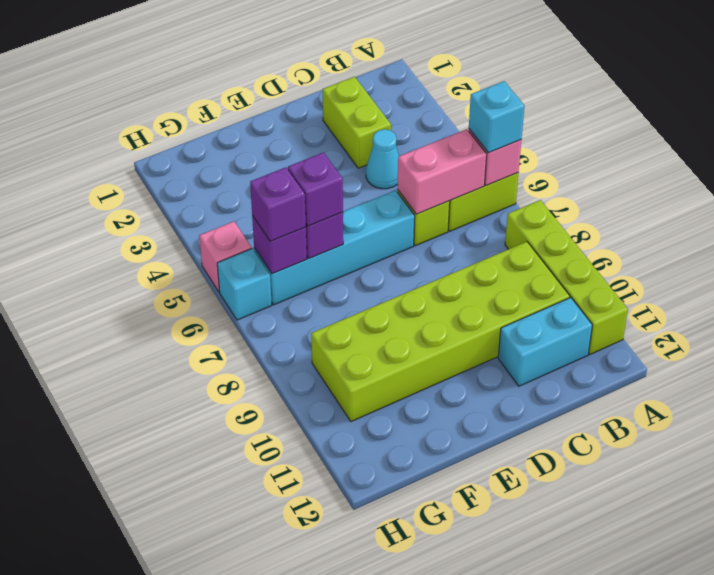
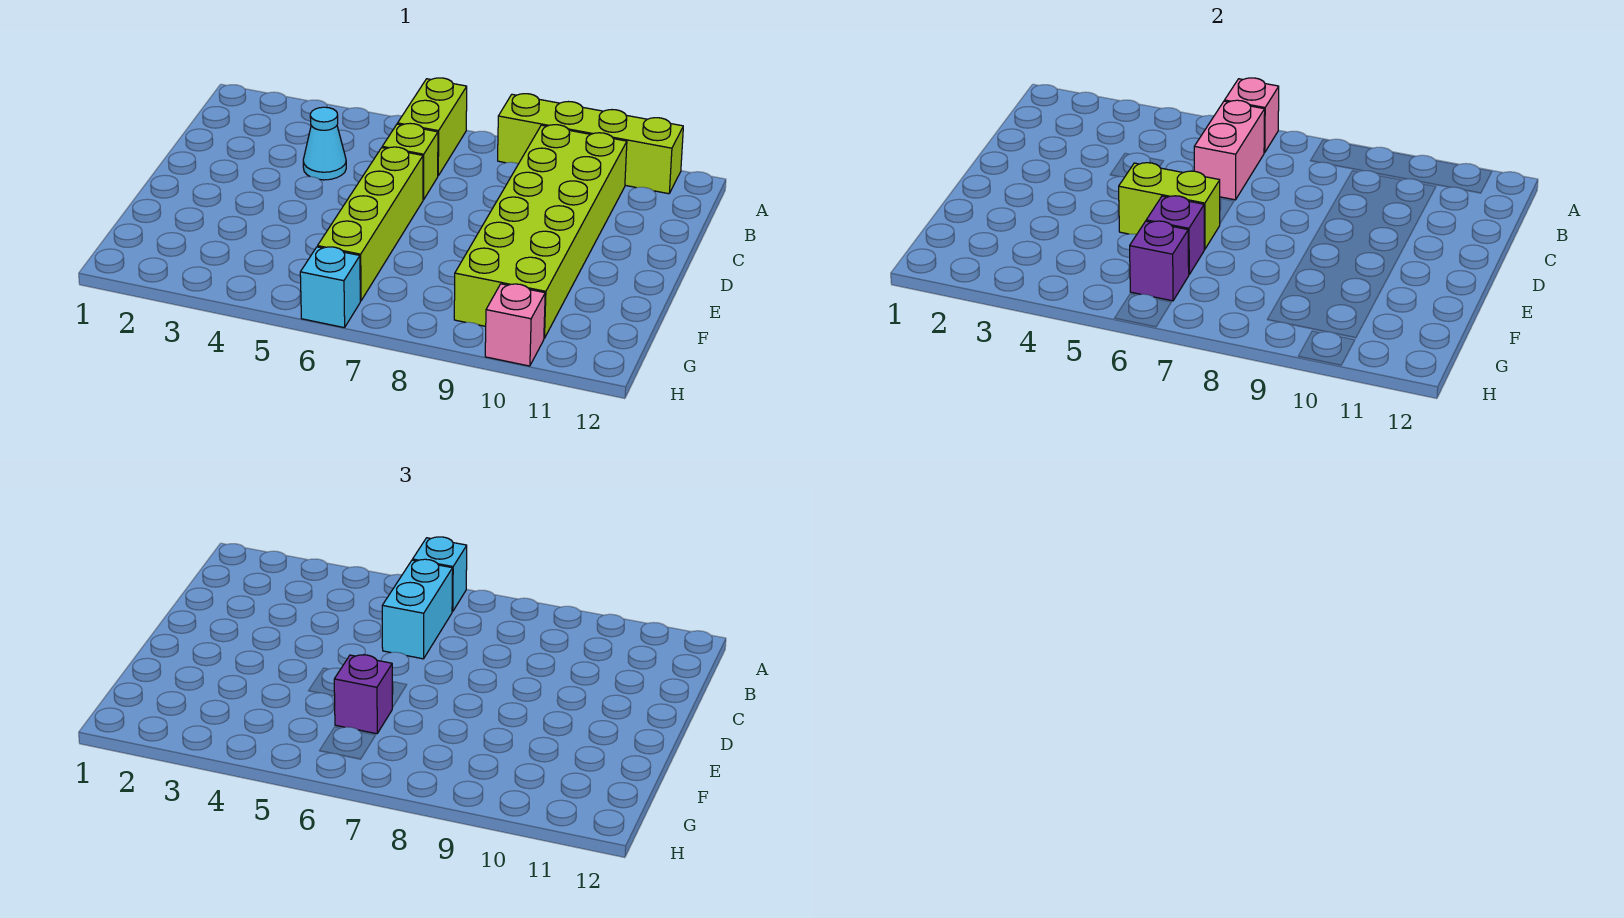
cyan 1x2 brick [498,298,592,386] -> cyan 1x2 brick moved to [382,559,453,659]
lime 1x2 brick [323,77,391,168] -> lime 1x2 brick moved to [1119,163,1220,249]
cyan 1x4 brick [254,190,415,305] -> lime 1x4 brick [318,147,423,301]
purple 1x1 brick [250,167,306,241] -> none
pink 1x1 brick [199,221,252,292] -> pink 1x1 brick moved to [485,284,545,366]

